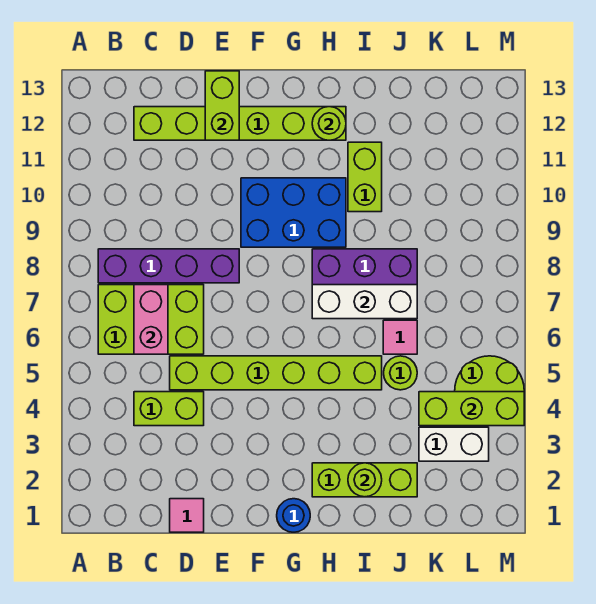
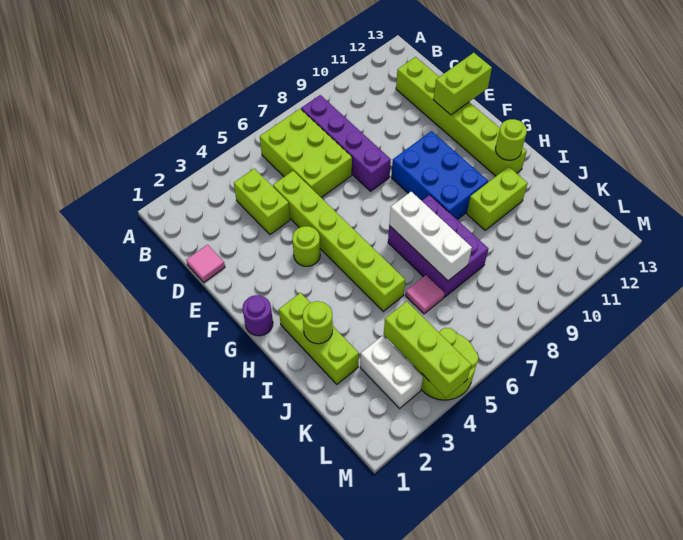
pink 1x2 brick [134,285,168,354] -> none
blue 1x1 round brick [277,499,310,532] -> purple 1x1 round brick [242,295,273,336]
lime 1x1 round brick [384,356,417,390] -> lime 1x1 round brick moved to [292,226,320,266]

